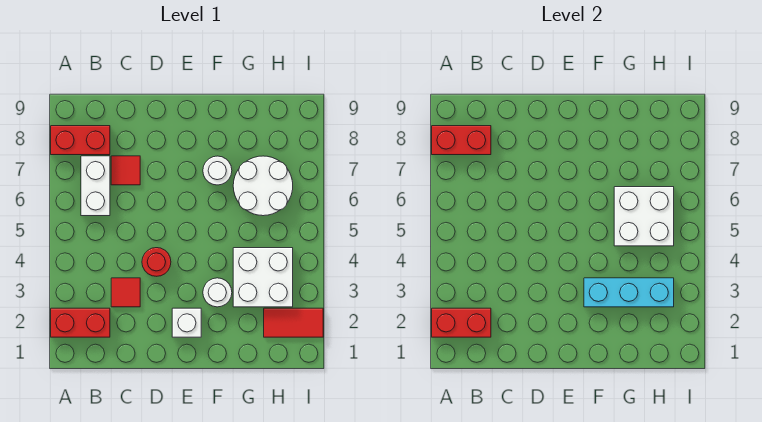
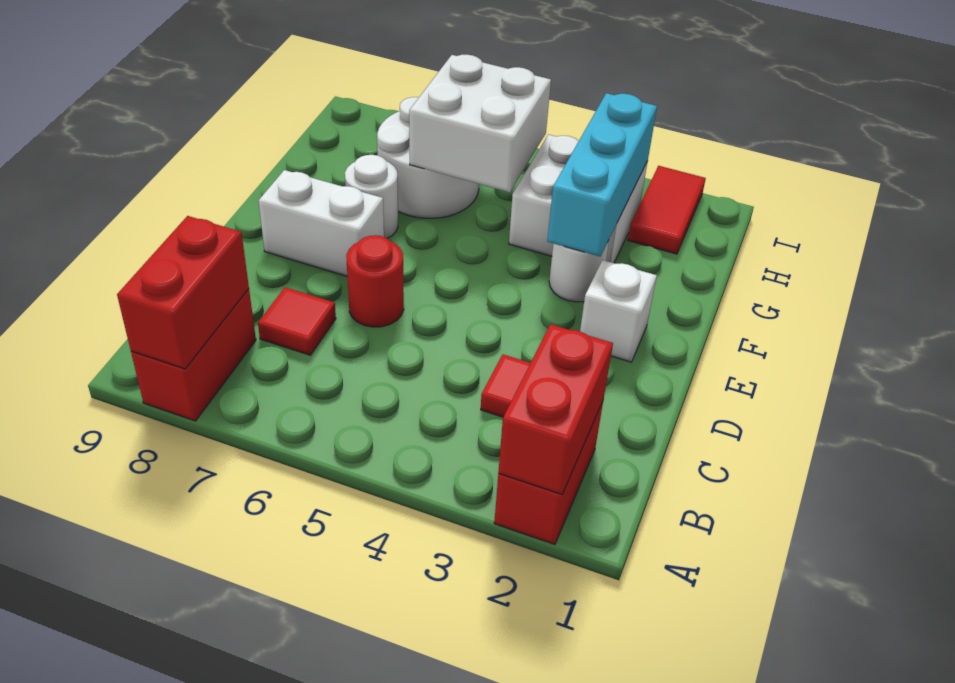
white 1x2 brick [81,156,110,216] -> white 1x2 brick moved to [258,170,384,276]
red 1x1 round brick [142,248,171,276] -> red 1x1 round brick moved to [346,235,404,327]

